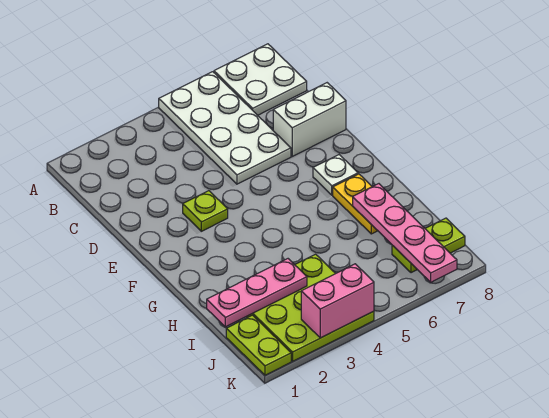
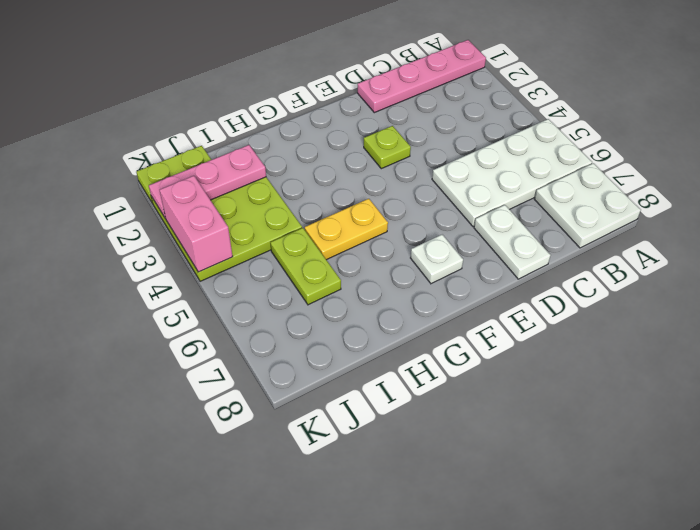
white 1x2 brick [273,83,346,156] -> white 1x2 plate [474,205,551,279]
yellow 1x2 plate [333,174,378,234] -> yellow 1x2 plate moved to [305,199,388,260]
pink 1x4 plate [353,184,457,282] -> pink 1x4 plate moved to [358,40,486,113]
pink 1x3 plate [207,259,307,327] -> pink 1x3 plate turned to [149,145,266,219]
lime 1x2 plate [392,218,465,273] -> lime 1x2 plate moved to [270,228,341,305]

